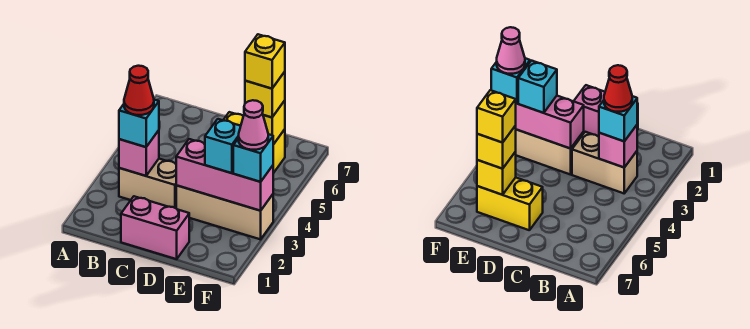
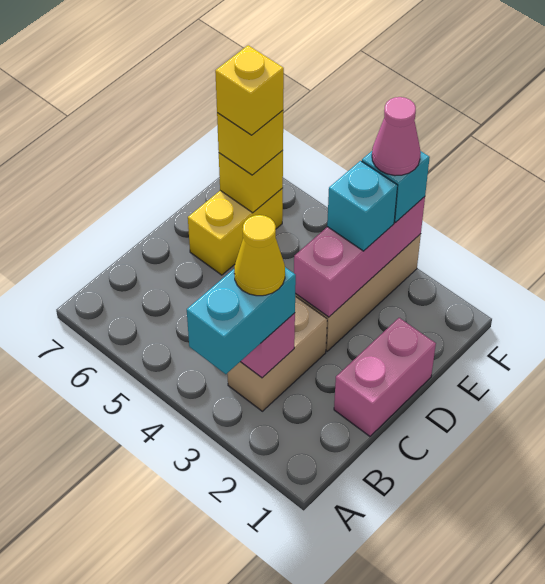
cyan 1x1 brick [119,100,159,147] -> cyan 1x2 brick [187,267,296,374]
red 1x1 cone [124,66,154,115] -> yellow 1x1 cone [234,215,285,296]

